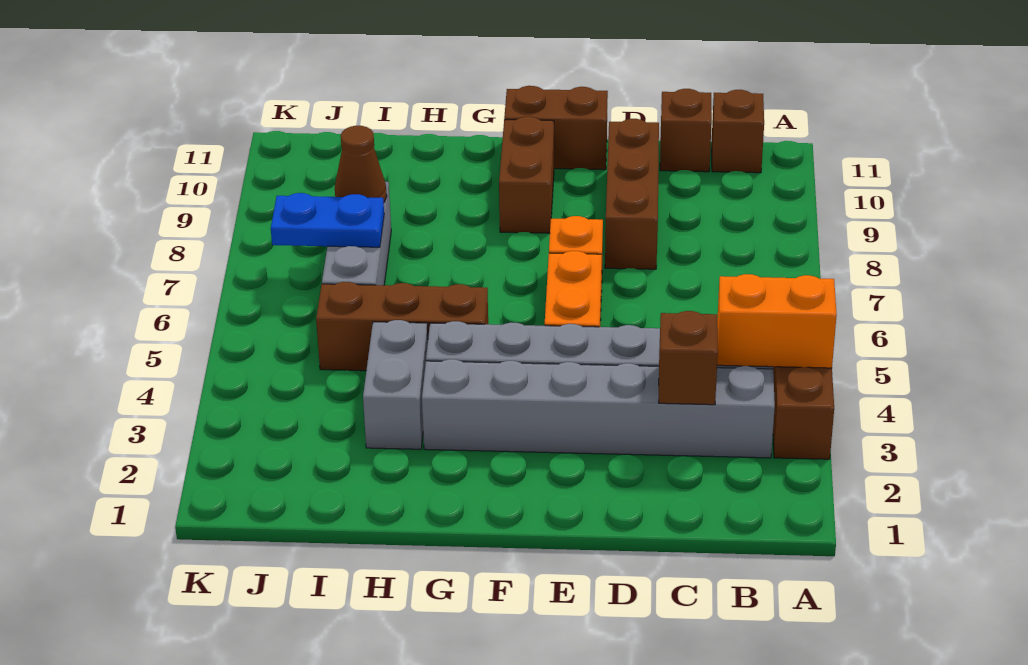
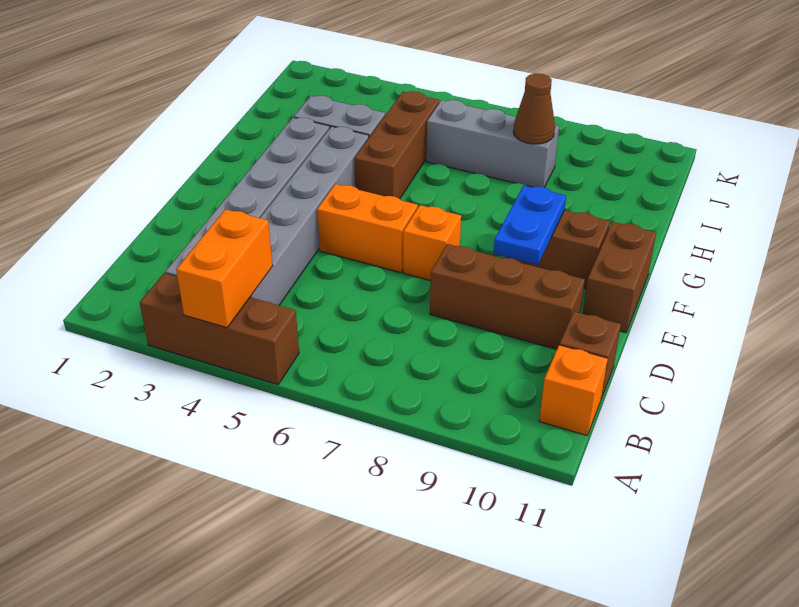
brown 1x1 brick [712,90,764,173] -> orange 1x1 brick [539,345,608,435]
brown 1x1 brick [659,311,718,405] -> none
blue 1x2 plate [271,193,384,247] -> blue 1x2 plate moved to [494,185,566,265]

